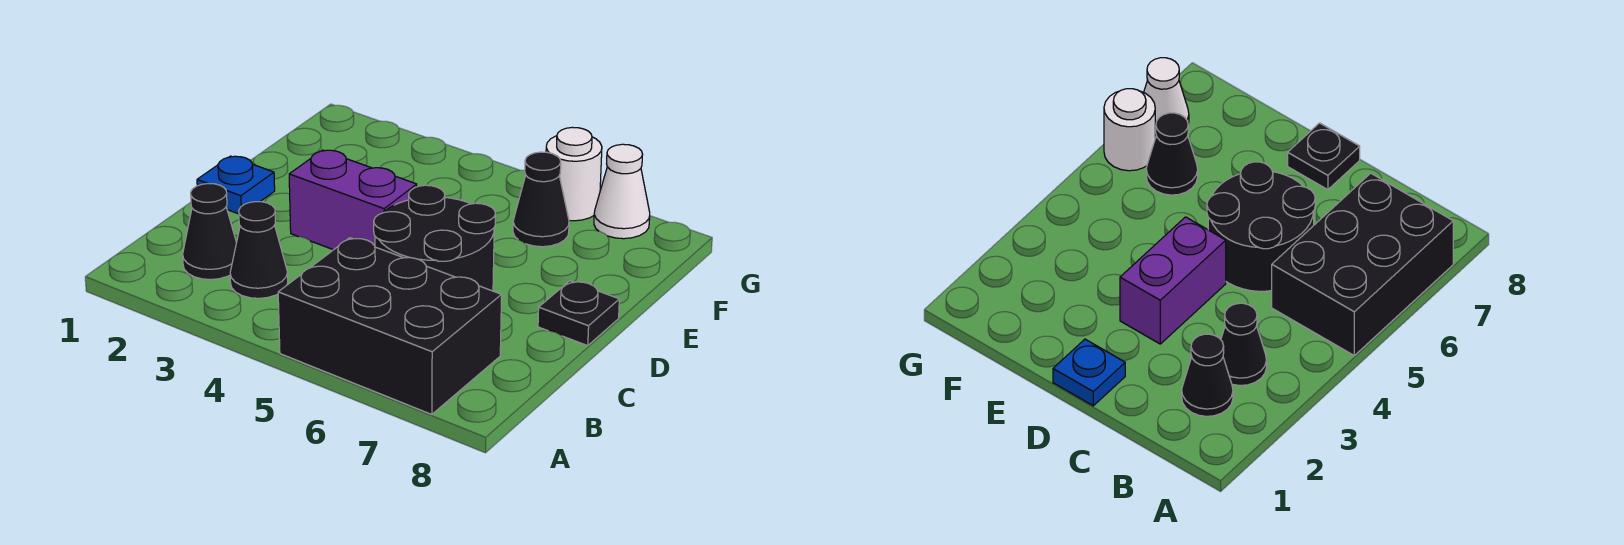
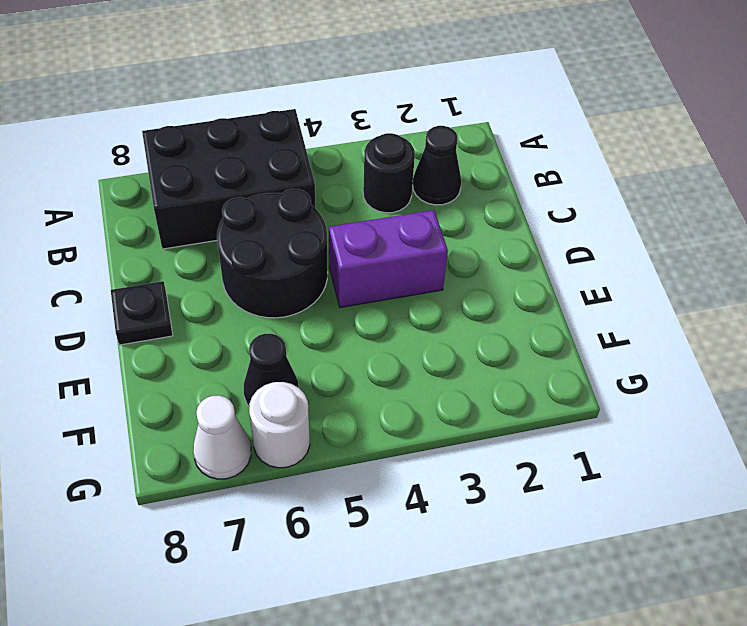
black 1x1 cone [230,202,288,298] -> black 1x1 round brick [363,133,415,213]
blue 1x1 plate [197,156,275,214] -> none

